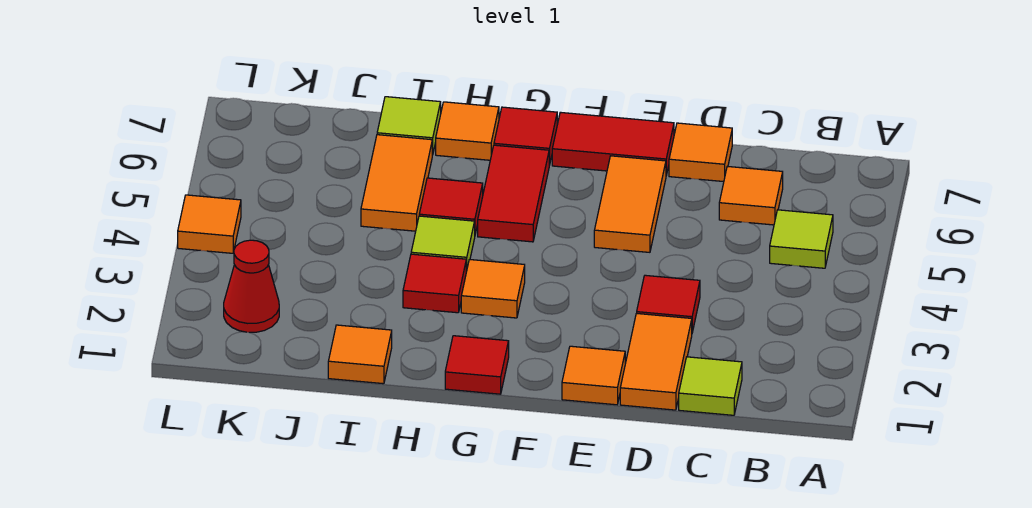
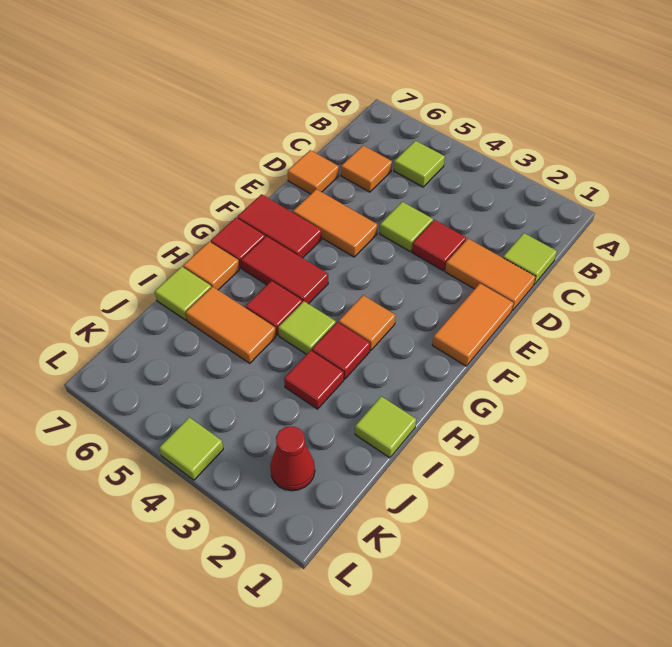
none -> lime 1x1 tile [380,202,433,251]
orange 1x1 tile [562,346,625,405] -> orange 1x2 tile [432,284,514,366]
red 1x2 tile [552,112,674,175] -> red 1x2 tile turned to [237,194,322,258]
red 1x1 tile [445,336,509,394] -> red 1x1 tile moved to [284,350,344,409]
orange 1x1 tile [328,325,392,384] -> lime 1x1 tile [355,396,416,458]
orange 1x1 tile [178,195,241,253] -> lime 1x1 tile [159,417,223,480]

